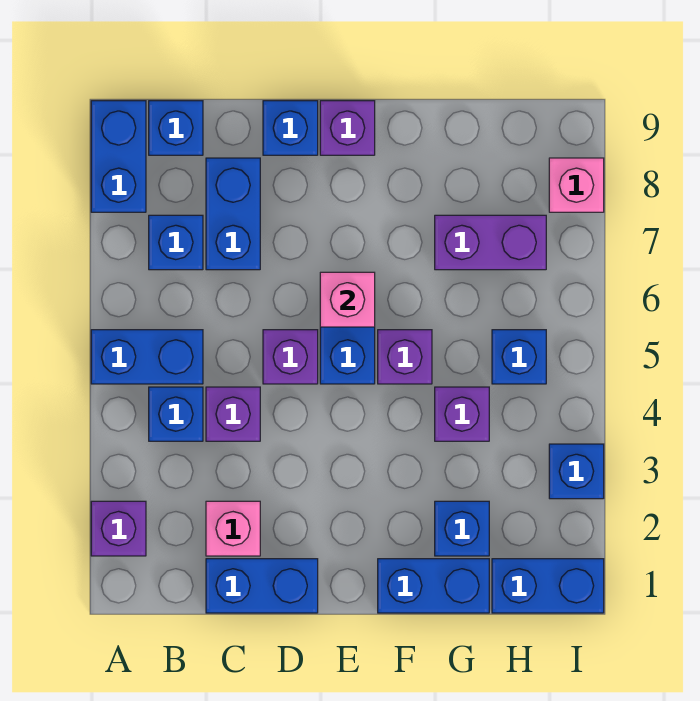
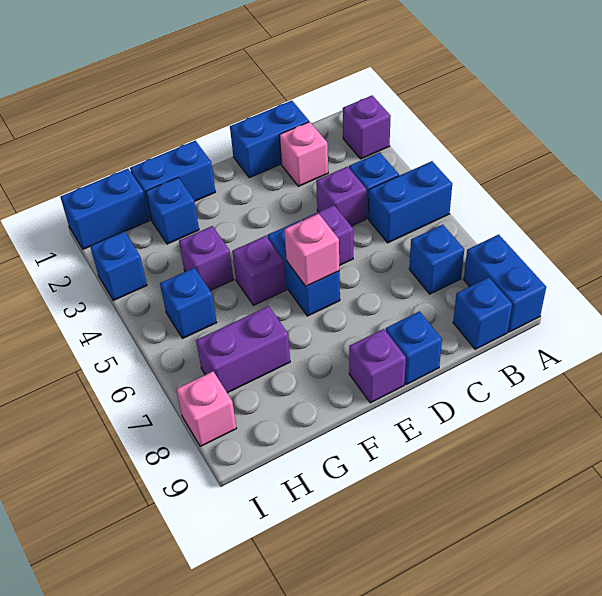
blue 1x2 brick [206,158,260,270] -> none

